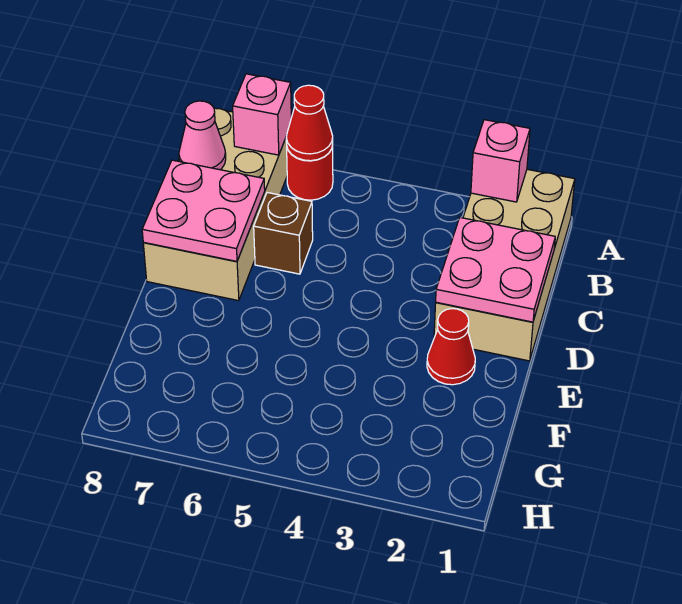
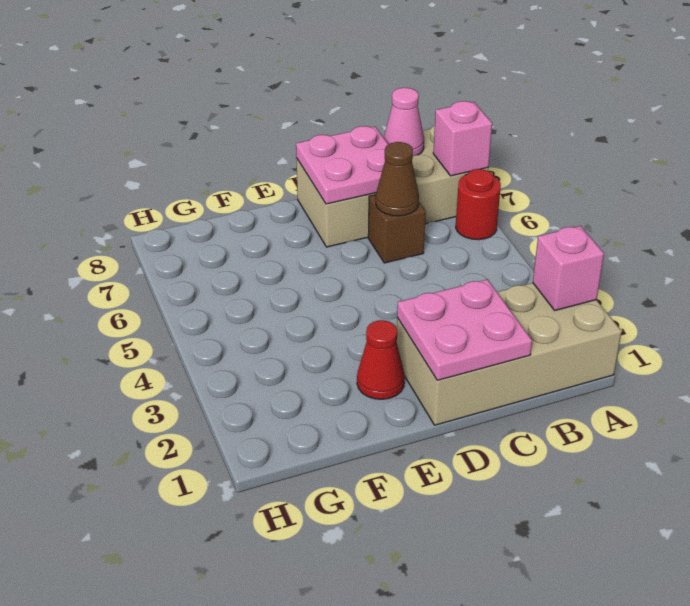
red 1x1 cone [286,85,333,161] -> none
none -> brown 1x1 cone [376,142,419,216]

